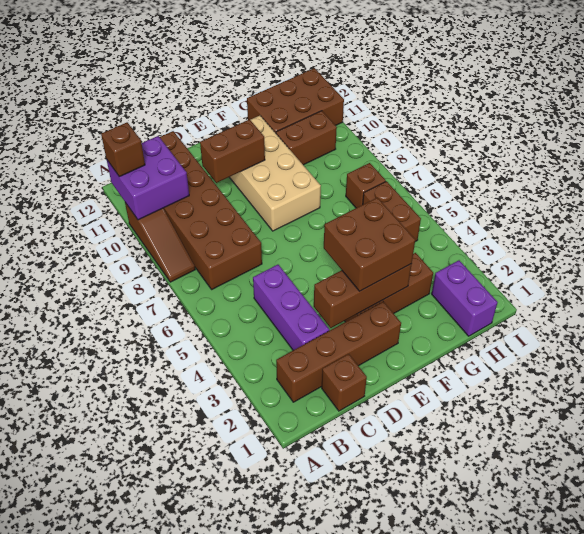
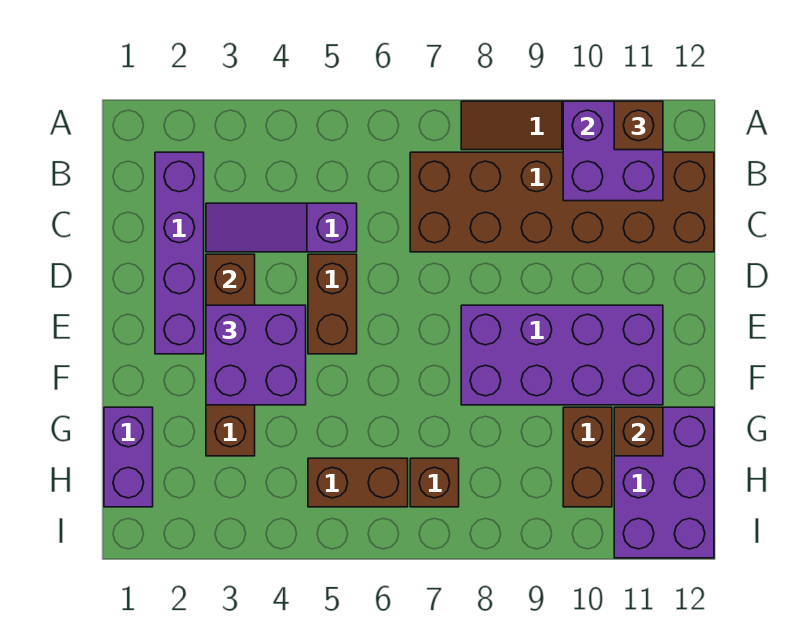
brown 1x4 brick [276,302,401,402] -> purple 1x4 brick [155,152,204,354]
brown 1x1 brick [322,354,367,411] -> brown 1x1 brick moved to [614,407,663,456]
purple 1x3 brick [253,265,329,350] -> purple 1x3 slope [206,203,357,252]
brown 1x2 brick [200,119,265,183] -> brown 1x2 brick moved to [308,254,357,354]
brown 2x2 brick [324,198,415,291] -> purple 2x2 brick [206,305,306,405]
tan 2x4 brick [230,116,321,231] -> purple 2x4 brick [461,305,663,405]
brown 2x3 brick [247,68,344,133] -> purple 2x3 brick [614,407,714,558]
purple 1x2 brick [432,260,498,336] -> purple 1x2 brick turned to [104,407,153,507]

